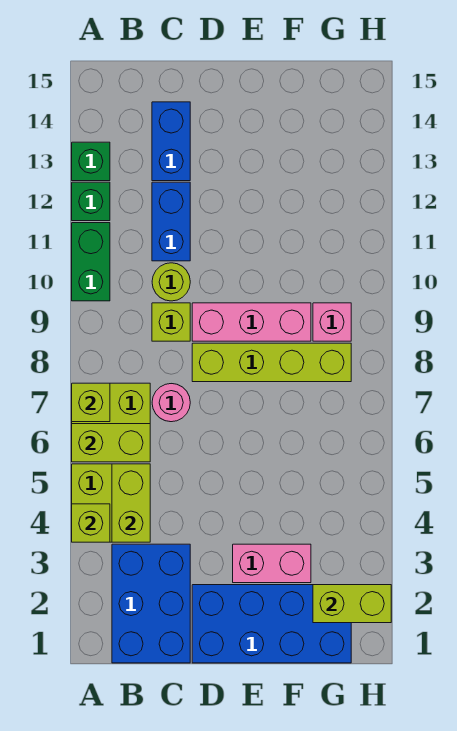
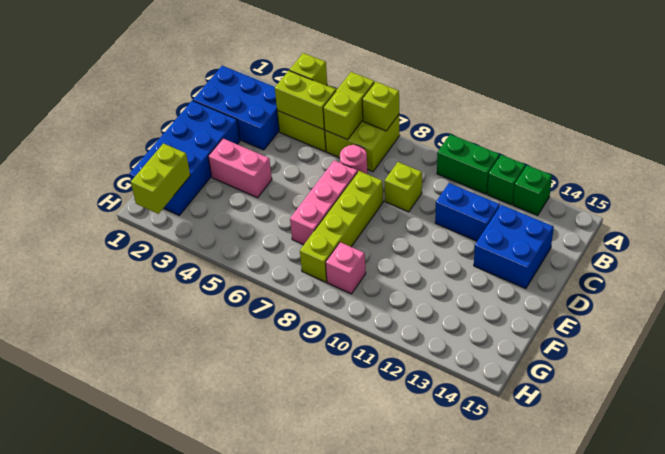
lime 1x1 round brick [152,263,190,301] -> none
blue 1x2 brick [152,102,190,181] -> blue 2x2 brick [474,205,554,289]
pink 1x3 brick [192,303,311,341] -> pink 1x3 brick moved to [290,160,358,245]
pink 1x2 brick [233,544,311,583] -> pink 1x2 brick turned to [208,139,272,198]

